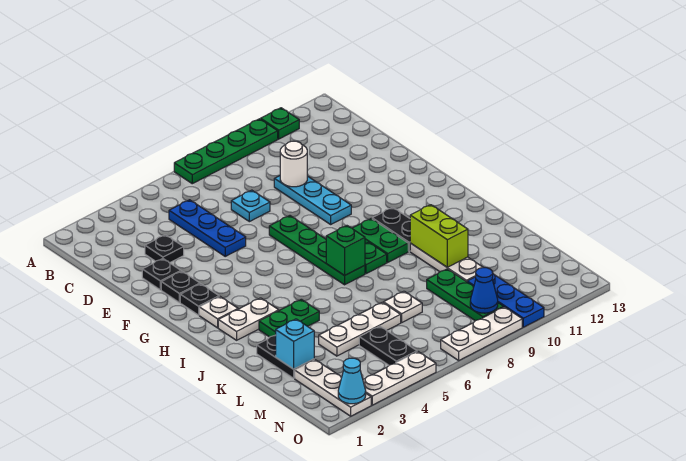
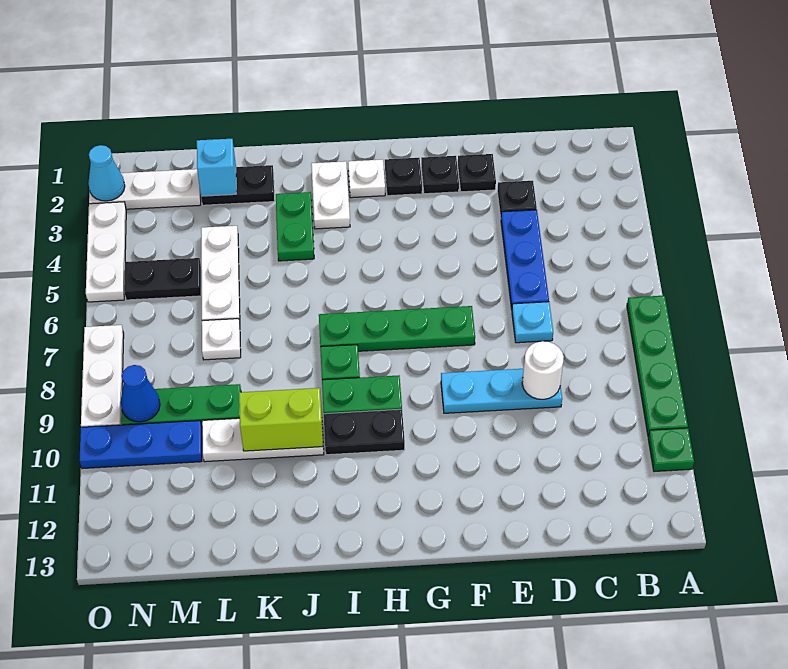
blue 1x3 plate [169,200,246,256] -> blue 1x3 plate turned to [501,210,549,309]
green 1x1 brick [326,226,365,276] -> none

